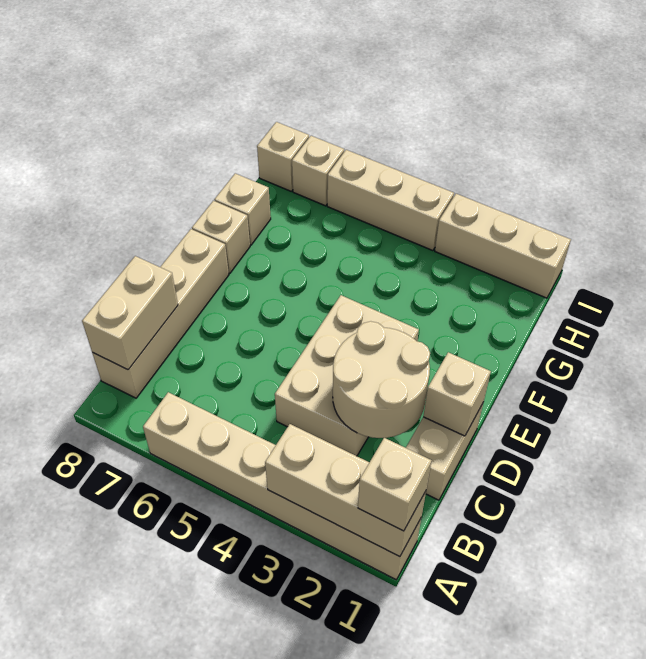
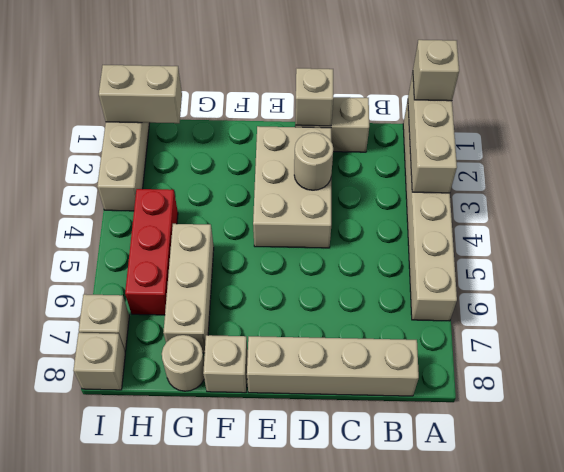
tan 1x2 brick [82,256,178,370] -> tan 1x2 brick moved to [99,65,182,123]
tan 2x2 round brick [333,321,430,438] -> tan 1x1 round brick [294,133,333,190]
tan 2x3 brick [275,295,419,456] -> tan 2x3 brick turned to [253,126,331,248]
tan 1x1 brick [214,173,271,245] -> tan 1x1 round brick [162,335,204,391]
none -> red 1x3 brick [125,189,178,315]
tan 1x3 brick [327,150,454,251] -> tan 1x3 brick moved to [163,224,214,353]

